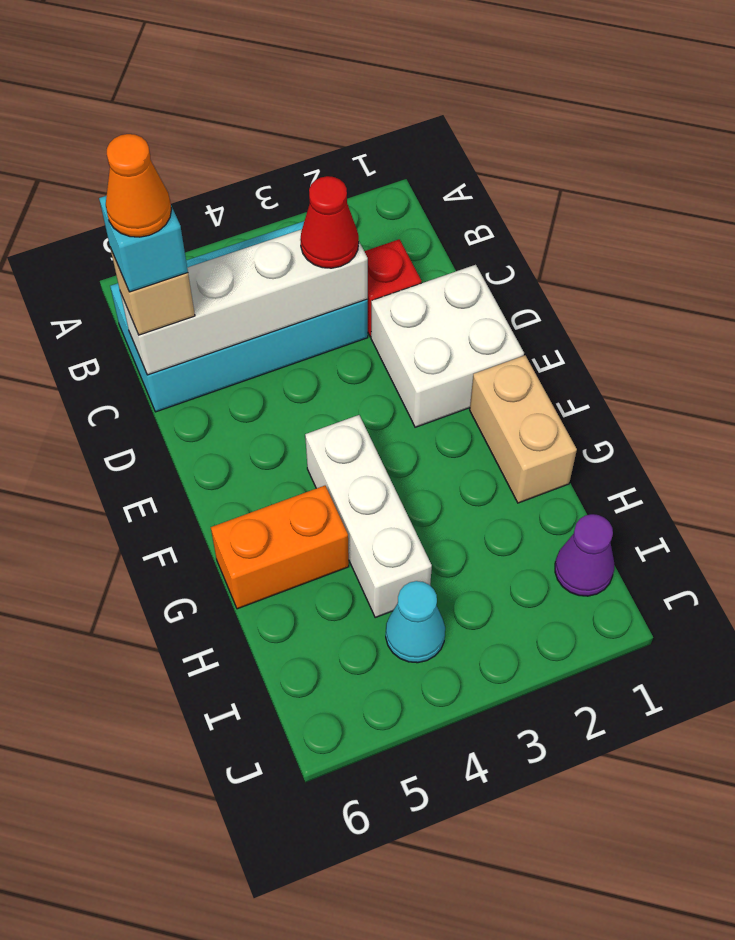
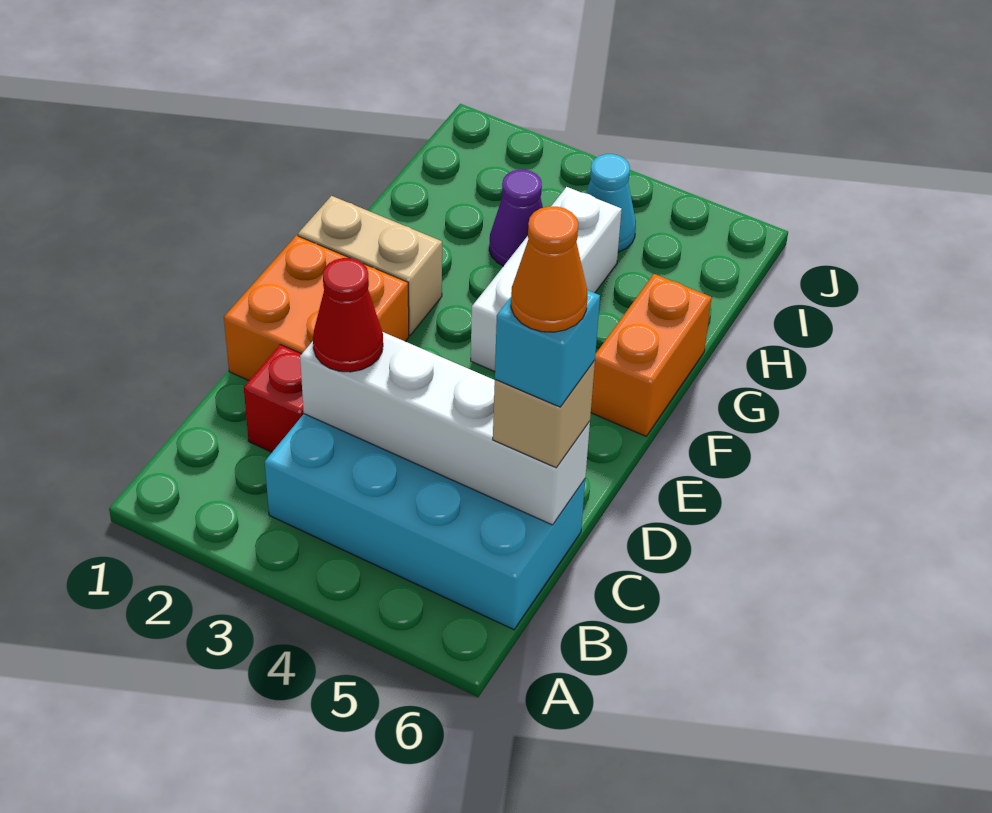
white 2x2 brick [371,265,524,427] -> orange 2x2 brick [224,235,409,380]
tan 1x2 brick [470,355,577,503] -> tan 1x2 brick turned to [298,196,442,335]
orange 1x2 brick [211,486,349,609] -> orange 1x2 brick turned to [591,274,712,436]
purple 1x1 cone [555,514,614,596] -> purple 1x1 cone moved to [489,170,543,266]

